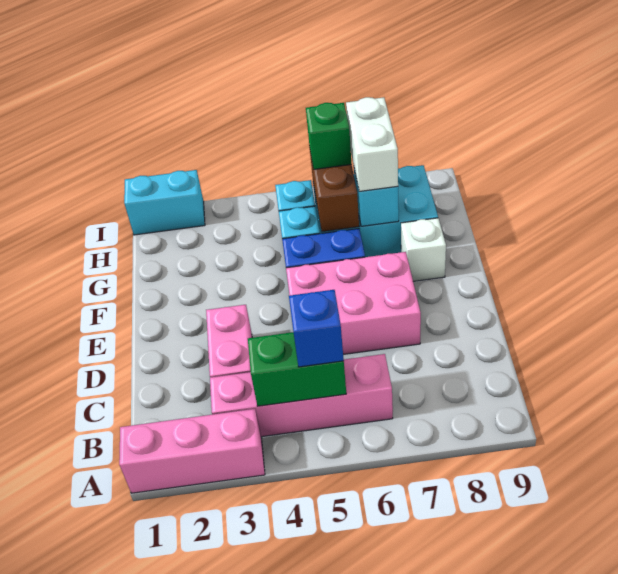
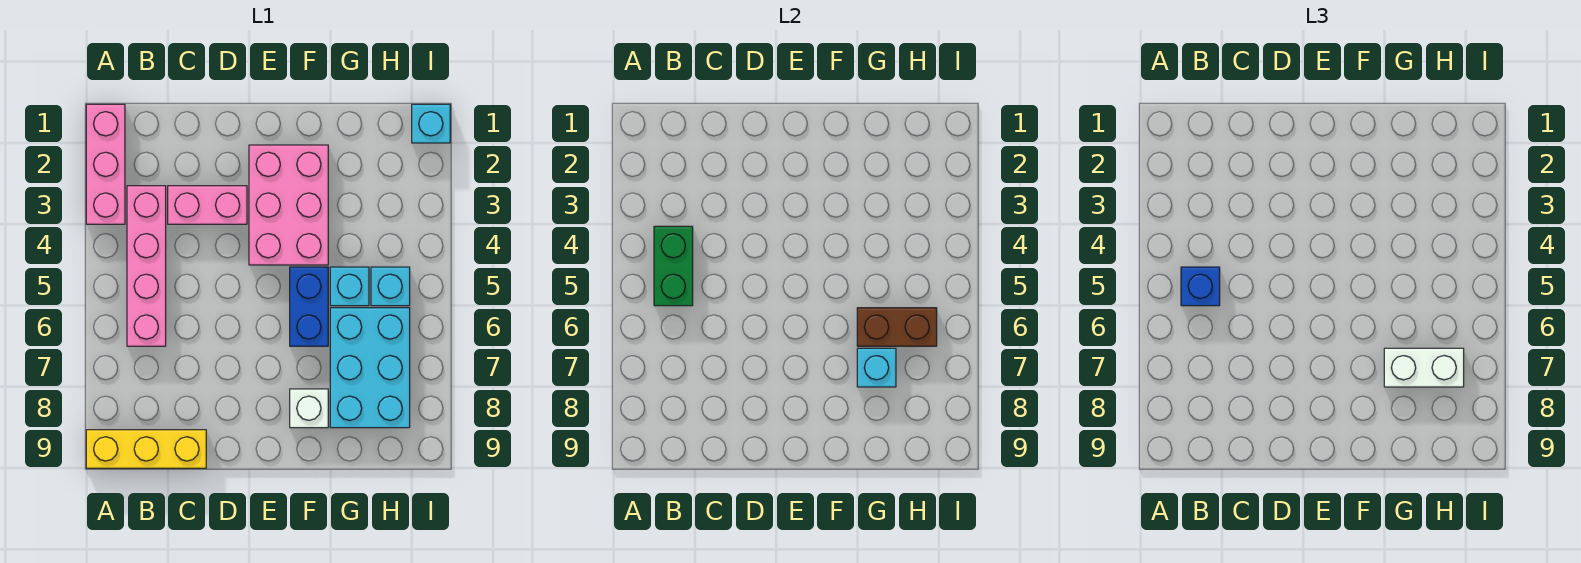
none -> yellow 1x3 brick [86,430,206,468]
pink 2x3 brick [286,252,421,354] -> pink 2x3 brick moved to [249,145,328,265]
green 1x1 brick [306,103,351,169] -> none
cyan 1x2 brick [124,170,205,235] -> cyan 1x1 brick [412,104,450,143]

